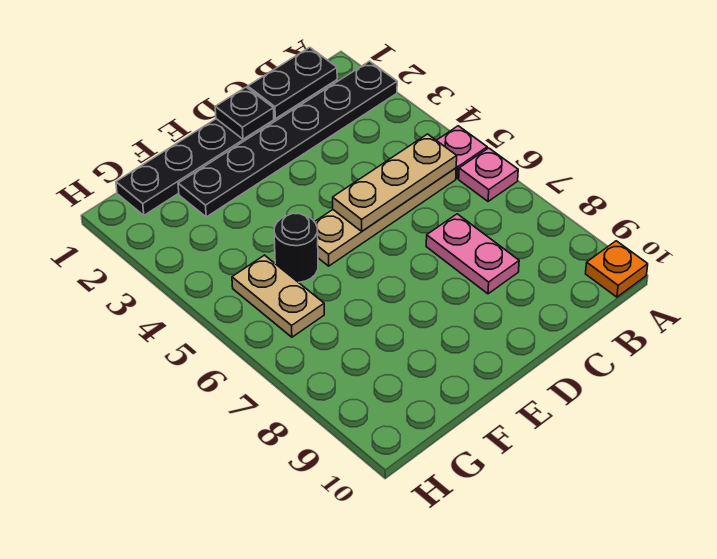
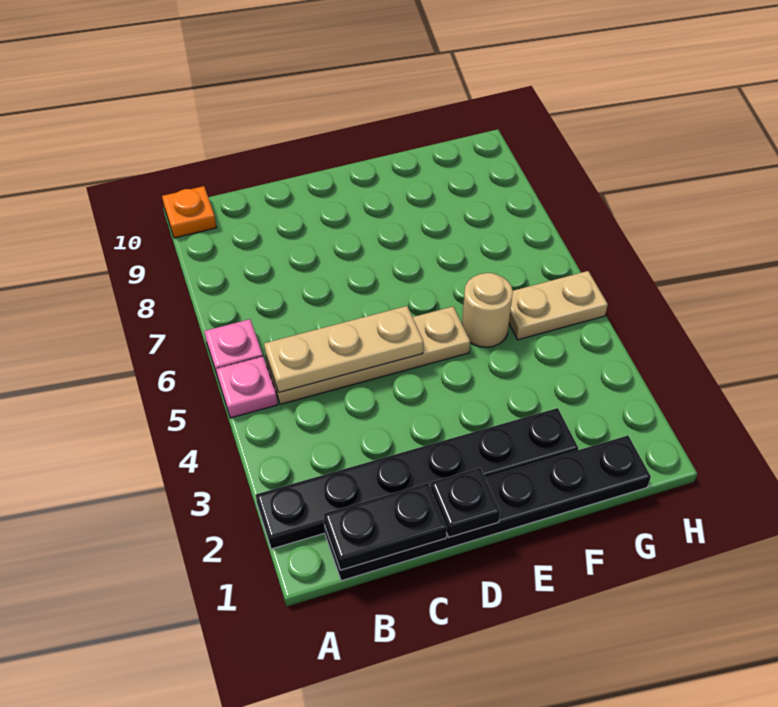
pink 1x2 plate [426,214,519,294] -> none
black 1x1 round brick [274,213,318,282] -> tan 1x1 round brick [462,273,513,347]
tan 1x2 plate [232,255,324,337] -> tan 1x2 plate turned to [509,271,608,340]

